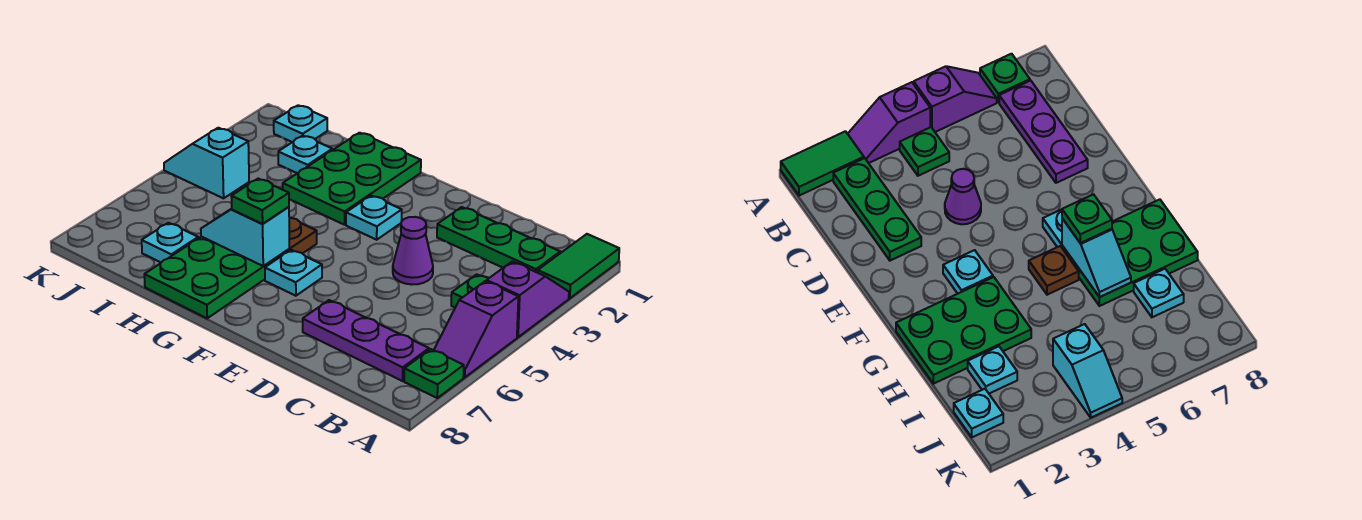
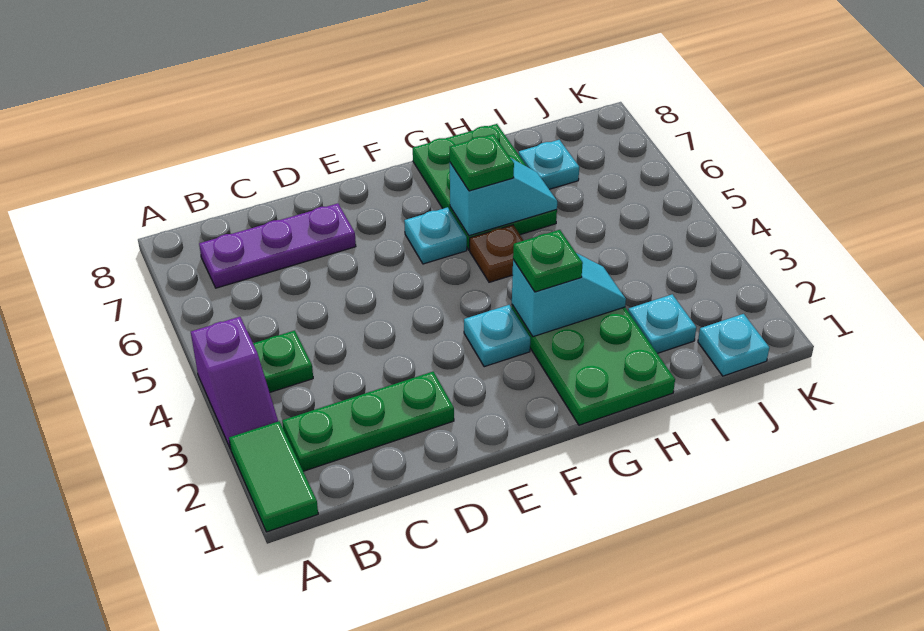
purple 1x2 slope [434,281,518,377] -> none
green 1x1 plate [404,349,464,398] -> green 1x1 plate moved to [513,230,583,292]
purple 1x1 cone [393,217,433,284] -> none
cyan 1x2 slope [164,128,249,198] -> cyan 1x2 slope moved to [512,253,626,337]

